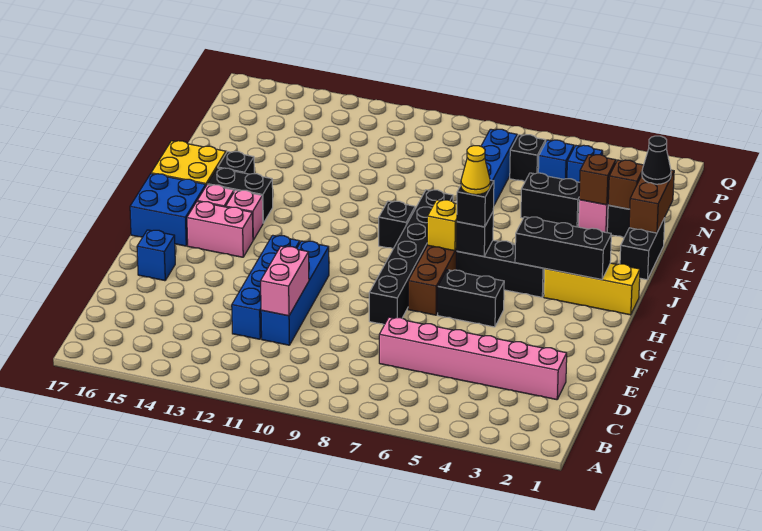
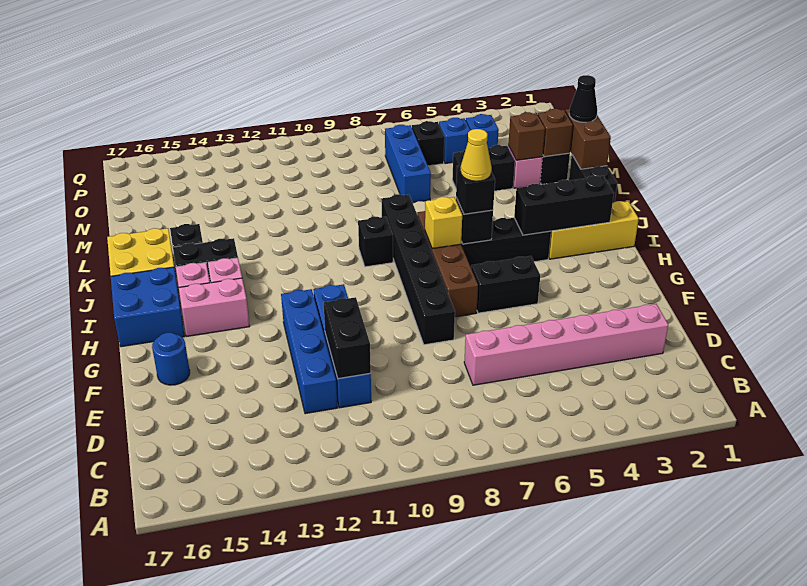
pink 1x2 brick [261,246,309,316] -> black 1x2 brick [324,297,371,379]
blue 1x1 brick [137,230,175,281] -> blue 1x1 round brick [152,333,190,385]

